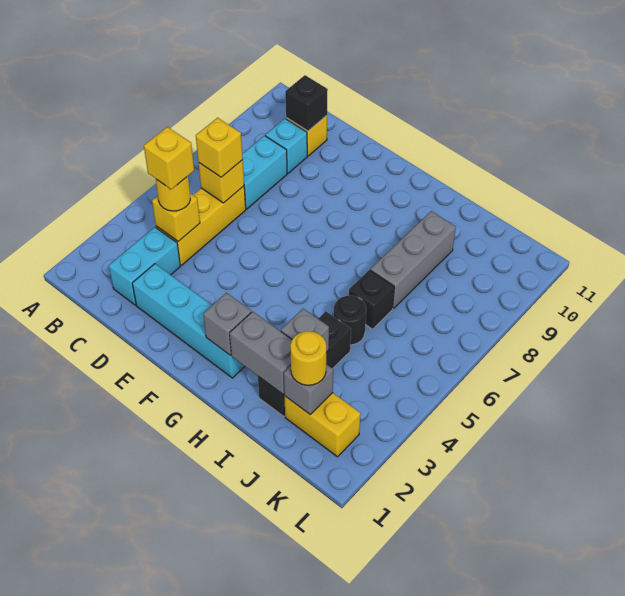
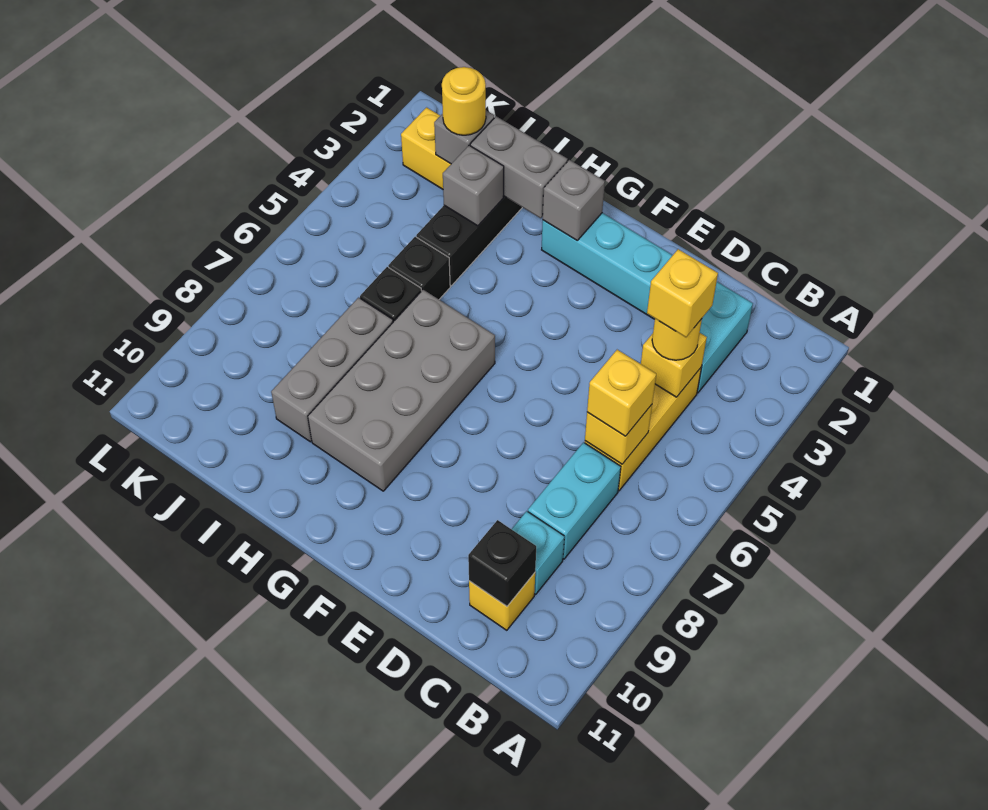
none -> grey 2x4 brick [308,290,495,491]
black 1x1 round brick [334,296,366,345] -> black 1x1 brick [388,237,450,299]

